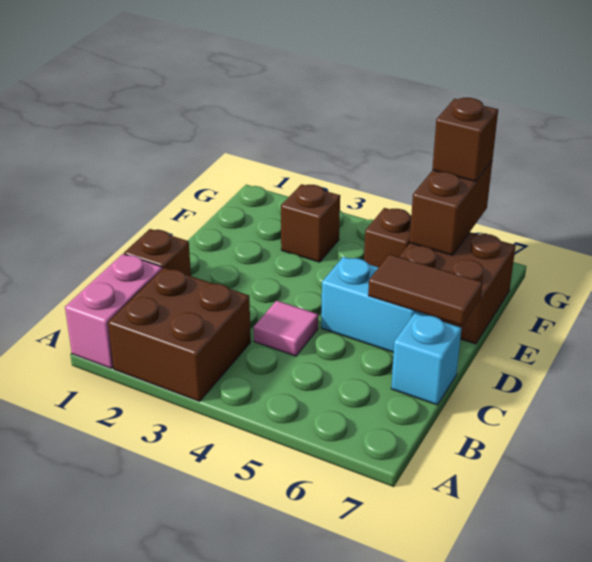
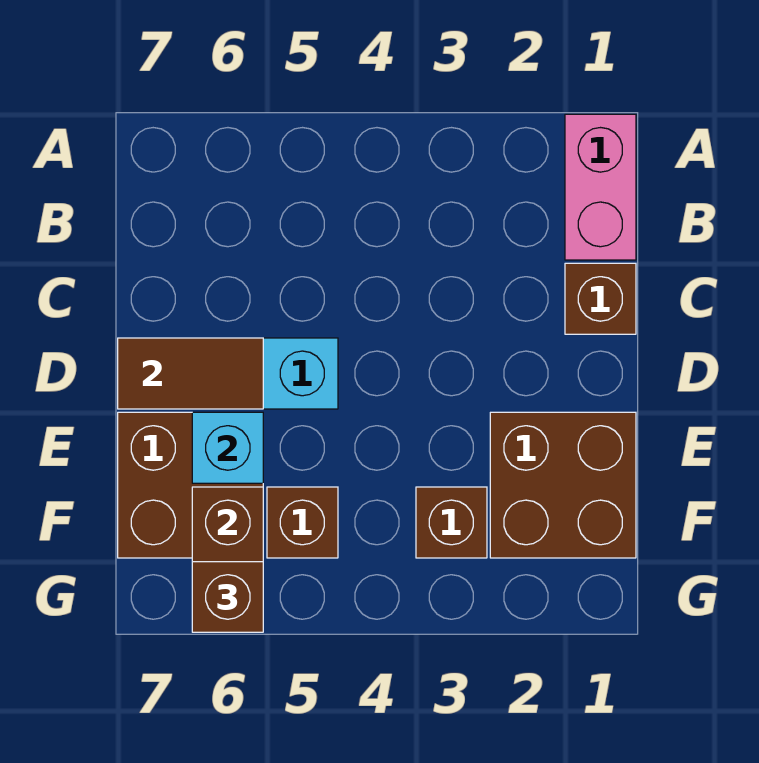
brown 2x2 brick [108,268,251,401] -> brown 2x2 brick moved to [490,412,636,558]
pink 1x1 tile [254,301,318,356] -> none
cyan 1x1 brick [391,313,462,405] -> cyan 1x1 brick moved to [192,412,263,483]

